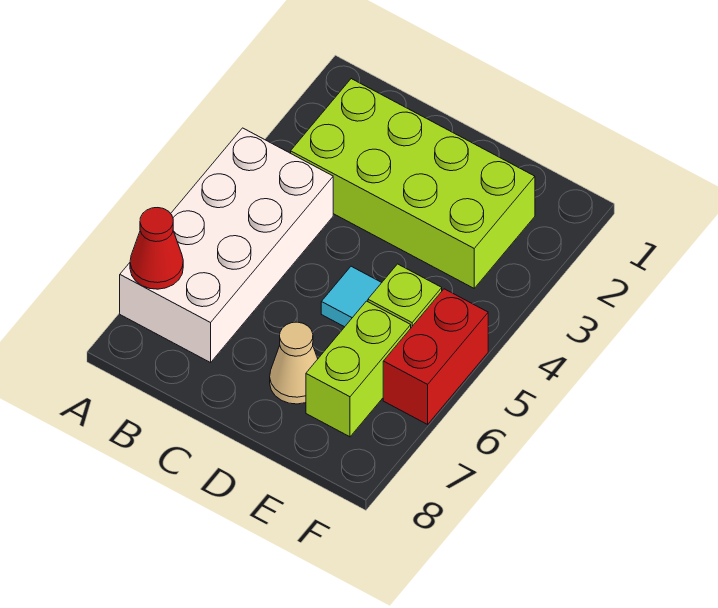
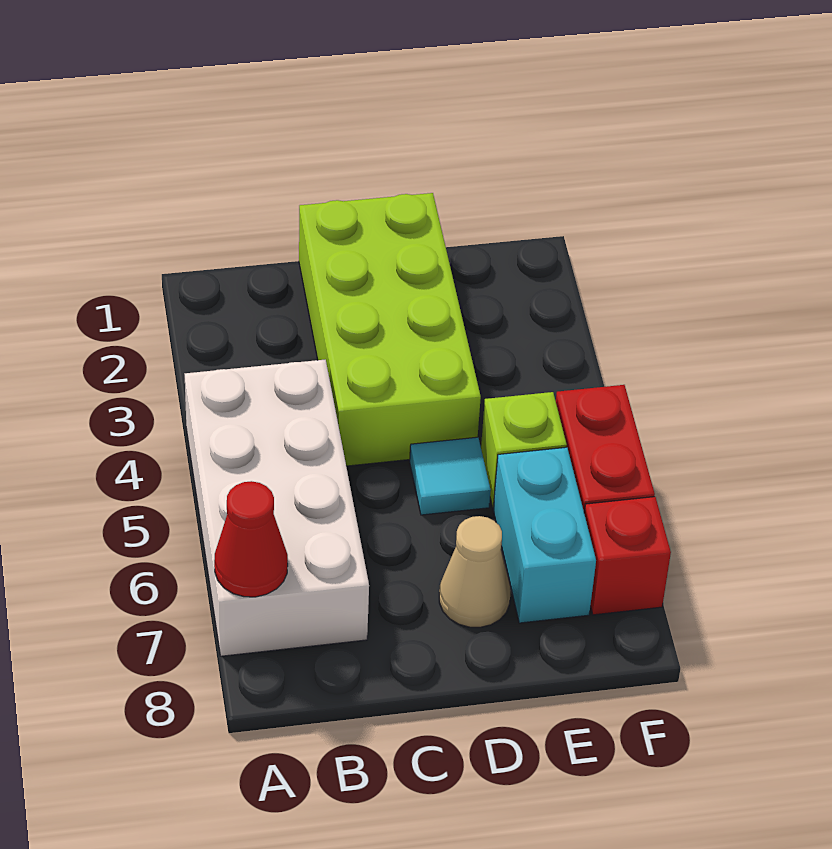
lime 2x4 brick [291,79,535,288] -> lime 2x4 brick turned to [299,193,481,466]
lime 1x2 brick [306,301,411,437] -> cyan 1x2 brick [493,447,596,623]
none -> red 1x1 brick [584,497,671,615]

